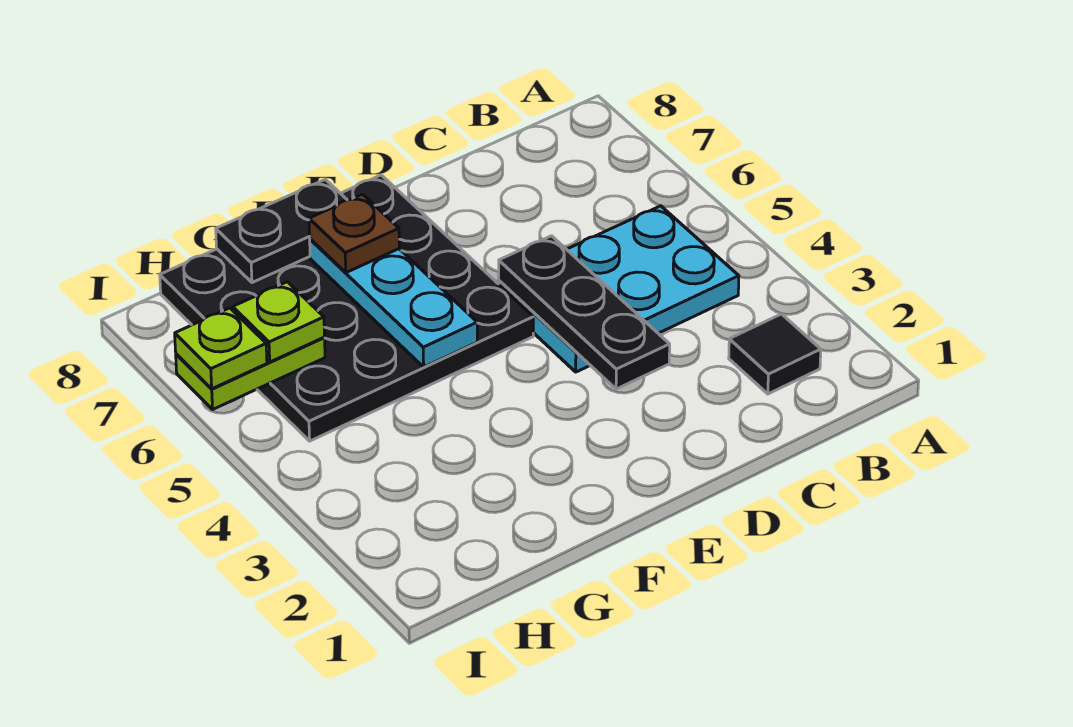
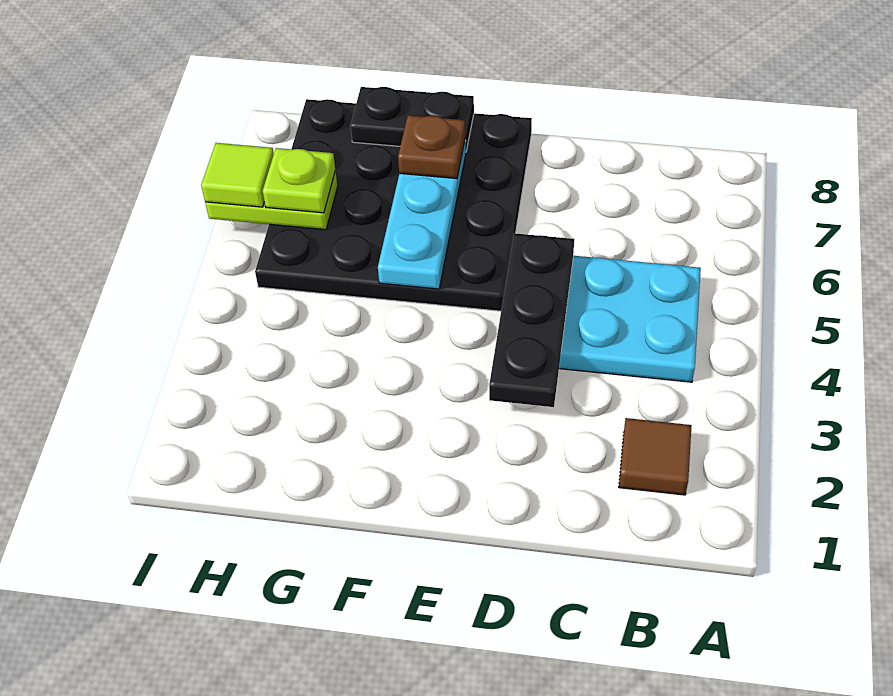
black 1x1 tile [729,314,821,394] -> brown 1x1 tile [619,418,692,495]
lime 1x1 plate [175,308,267,389] -> lime 1x1 tile [201,143,274,207]

